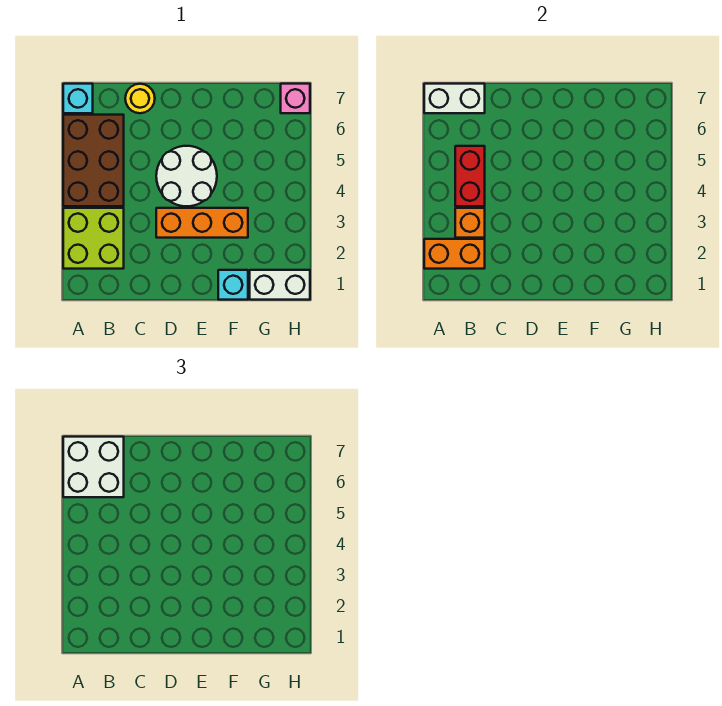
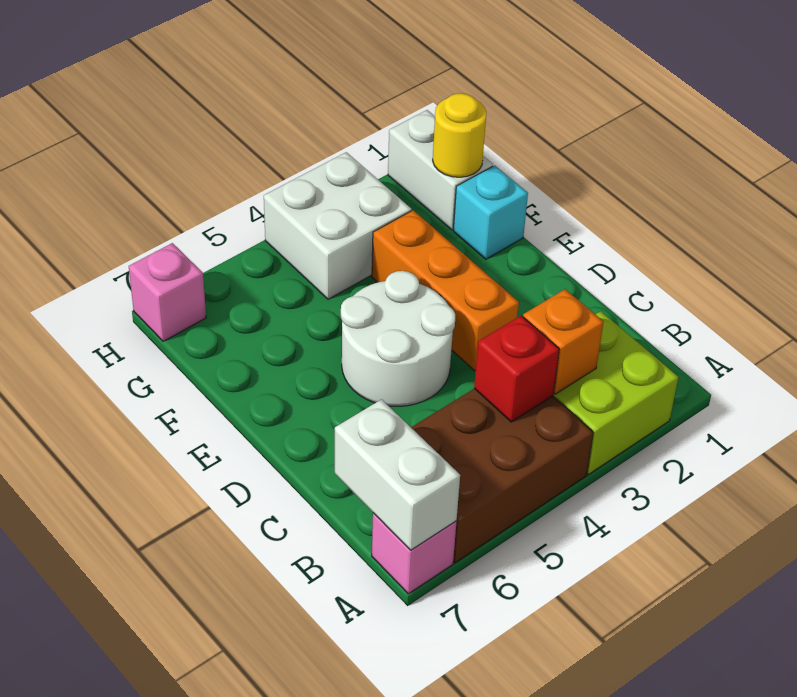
orange 1x2 brick [424,239,485,269] -> none
white 2x2 brick [63,437,124,497] -> white 2x2 brick moved to [264,152,411,299]
cyan 1x1 brick [63,84,93,113] -> pink 1x1 brick [372,513,456,594]
red 1x2 brick [455,146,485,206] -> red 1x1 brick [474,316,559,422]
yellow 1x1 round brick [125,84,155,113] -> yellow 1x1 round brick moved to [433,93,486,177]

